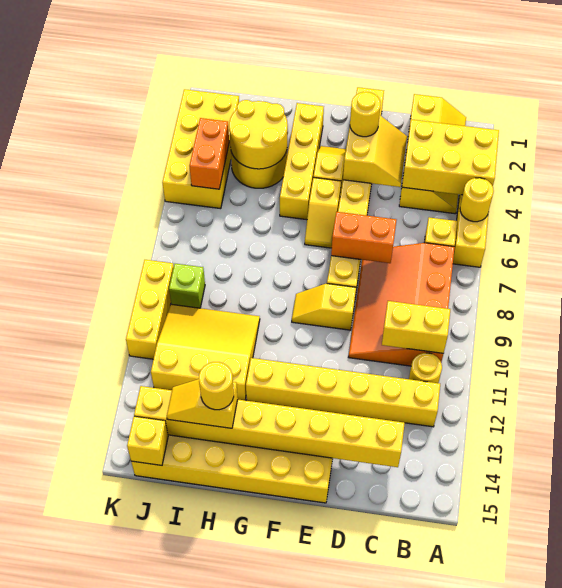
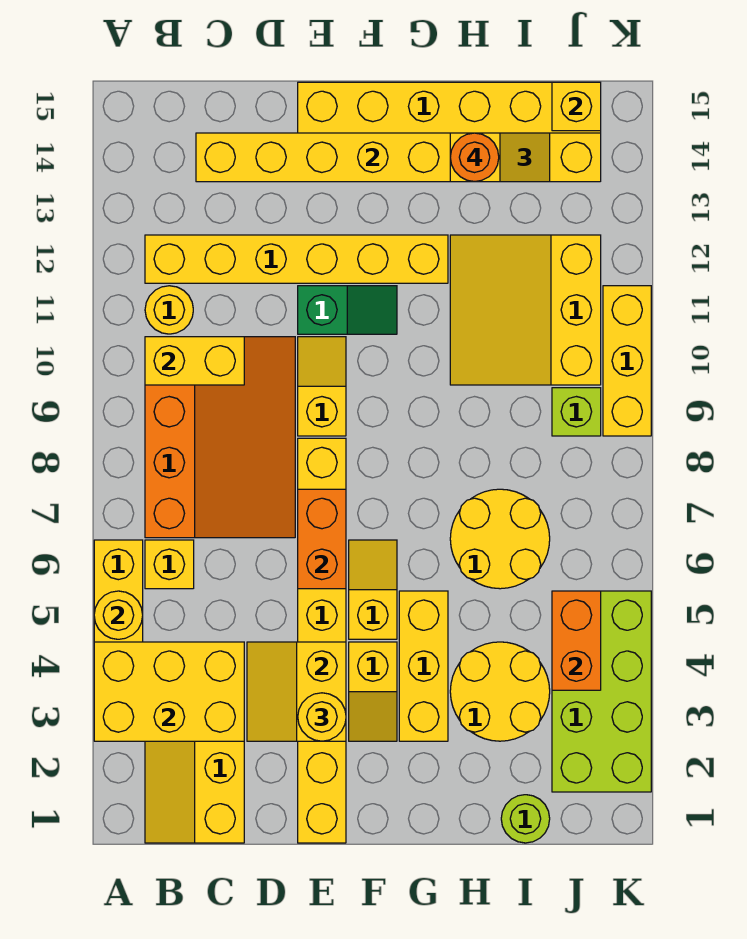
orange 1x2 brick [331,212,396,263] -> orange 1x2 brick turned to [298,489,346,589]
yellow 1x2 slope [292,283,356,330] -> yellow 1x2 slope turned to [298,337,346,436]
none -> green 1x2 slope [298,286,397,334]
yellow 1x4 brick [280,103,324,220] -> yellow 1x3 brick [399,591,448,741]
yellow 2x2 round brick [229,100,288,169] -> yellow 2x2 round brick moved to [450,489,550,589]
yellow 3x3 slope [151,304,260,400] -> yellow 3x3 slope turned to [450,235,601,385]
yellow 1x1 round brick [199,362,234,410] -> orange 1x1 round brick [450,133,499,182]
none -> lime 1x1 round brick [501,795,550,843]
yellow 2x4 brick [162,89,239,209] -> lime 2x4 brick [552,591,651,792]

